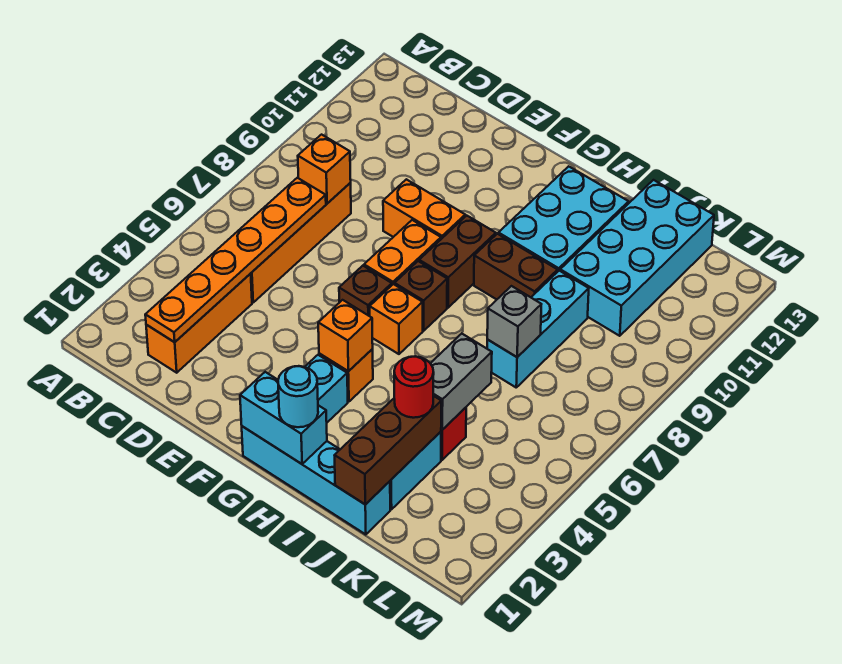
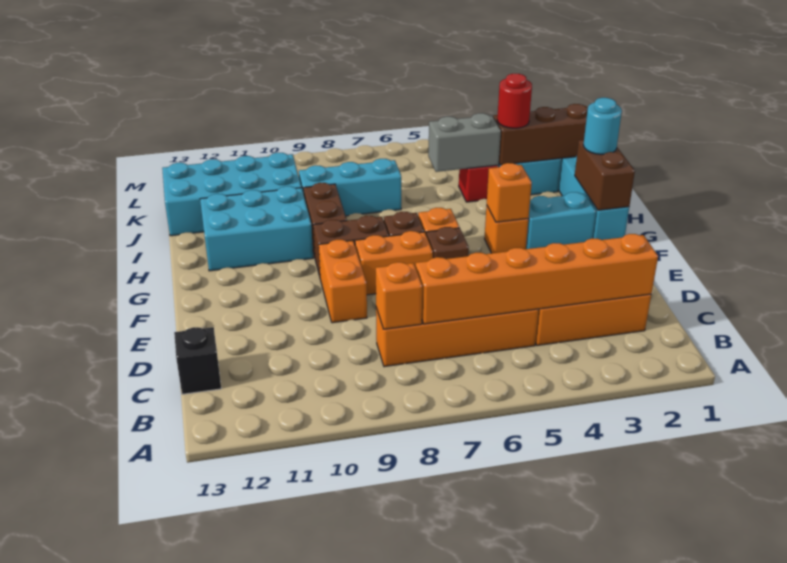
orange 1x6 plate [145,178,326,342] -> orange 1x6 brick [415,234,658,324]
none -> black 1x1 brick [174,327,221,394]
cyan 1x2 brick [240,372,327,464] -> brown 1x2 brick [575,140,635,210]
grey 1x1 brick [487,286,541,357] -> none

